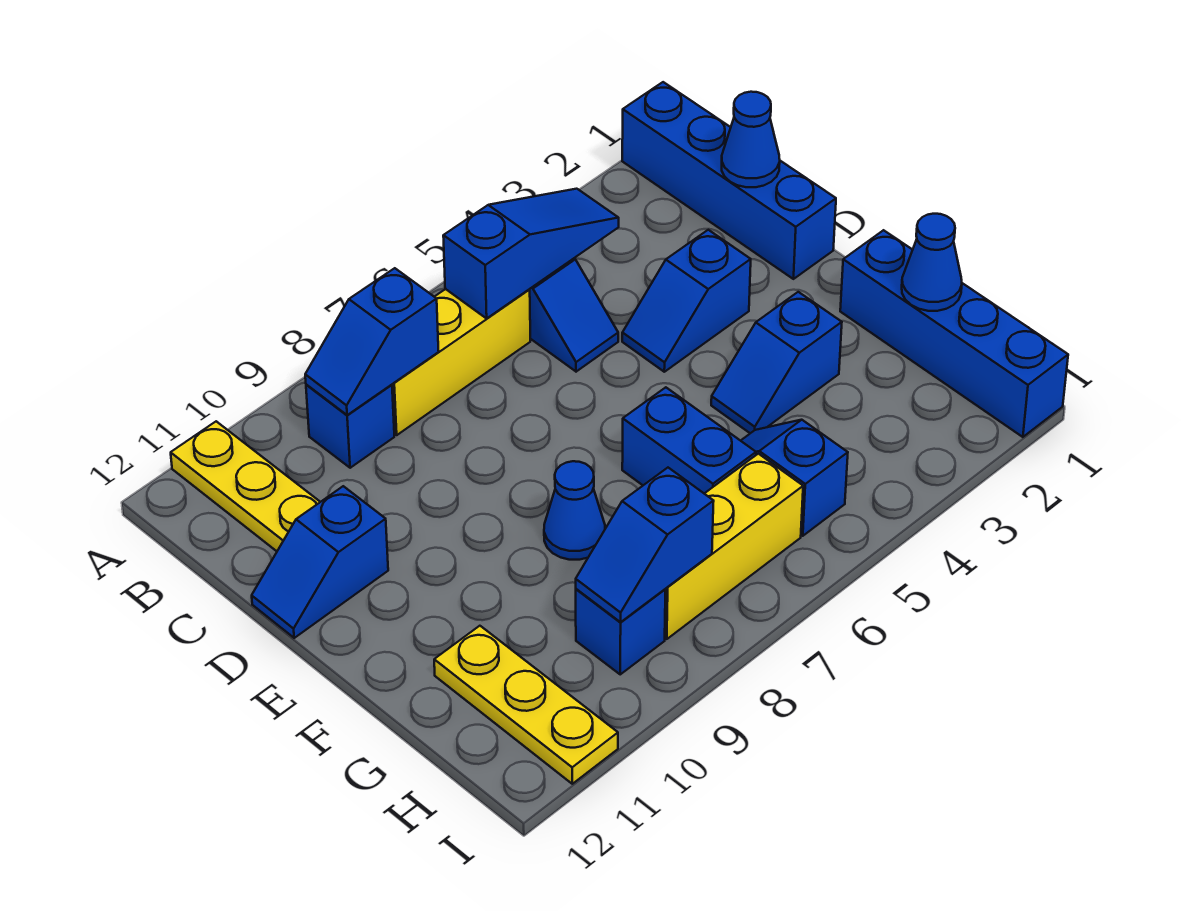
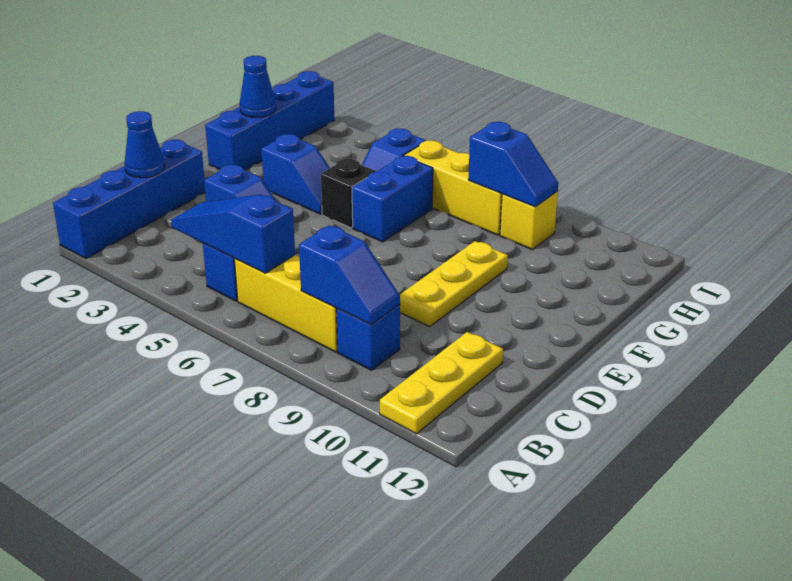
blue 1x2 slope [252,486,388,638] -> none
none -> black 1x1 brick [321,159,376,228]
blue 1x1 cone [544,461,605,560] -> none
yellow 1x3 plate [434,626,618,784] -> yellow 1x3 plate moved to [400,241,508,327]
blue 1x1 brick [576,589,665,674] -> yellow 1x1 brick [500,191,558,249]

